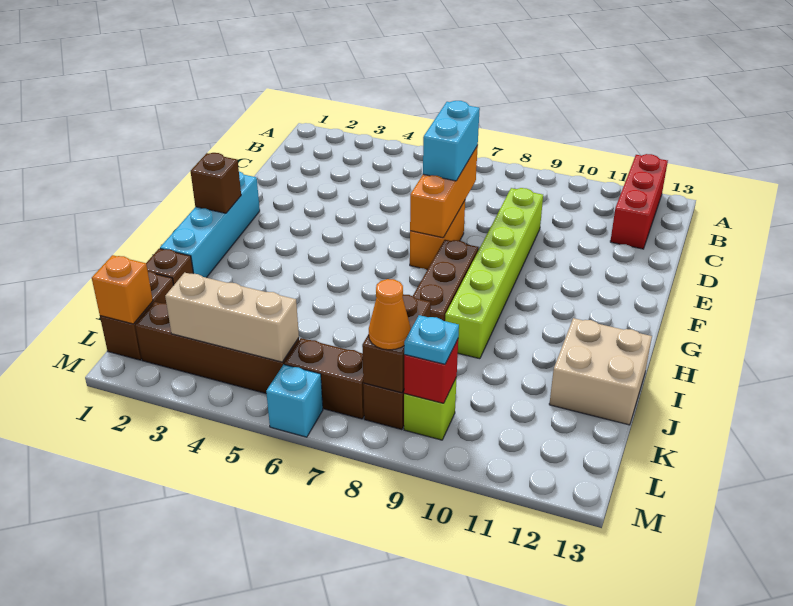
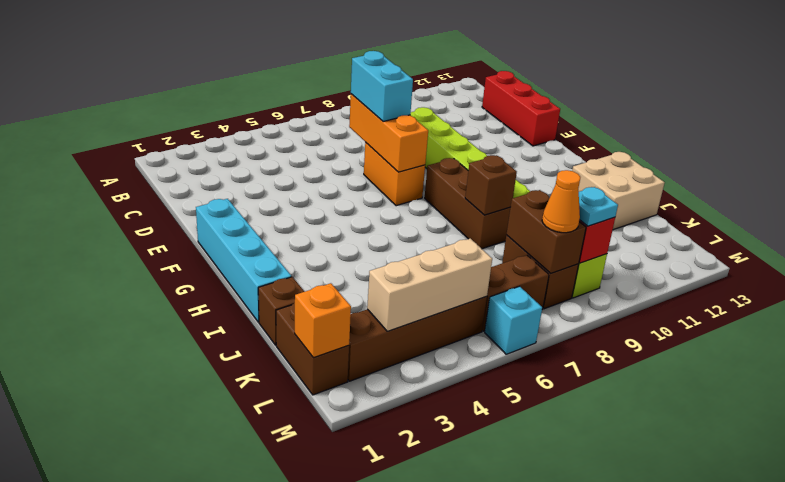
red 1x3 brick [610,154,668,249] -> red 1x3 brick moved to [482,71,560,146]
brown 1x1 brick [191,153,241,213] -> brown 1x1 brick moved to [465,155,517,215]

